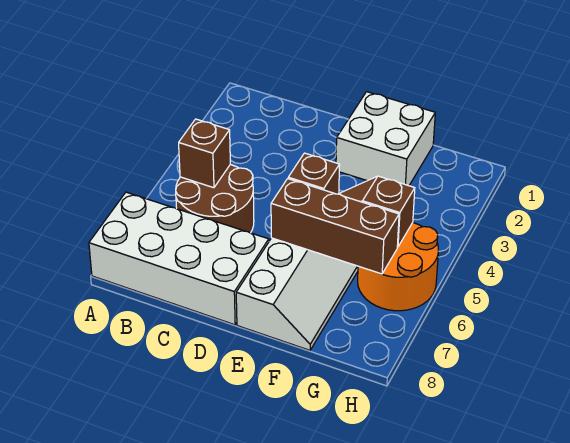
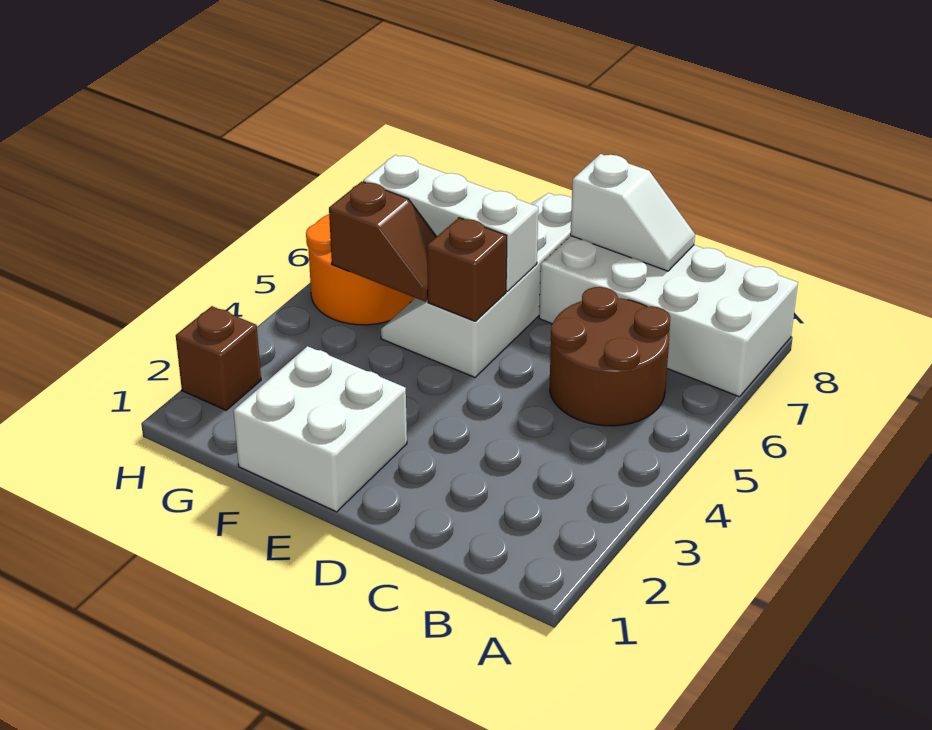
brown 1x1 brick [179,119,230,188] -> brown 1x1 brick moved to [176,306,261,410]
none -> white 1x2 slope [570,154,695,271]
brown 1x3 brick [271,179,399,274] -> white 1x3 brick [363,155,538,291]

